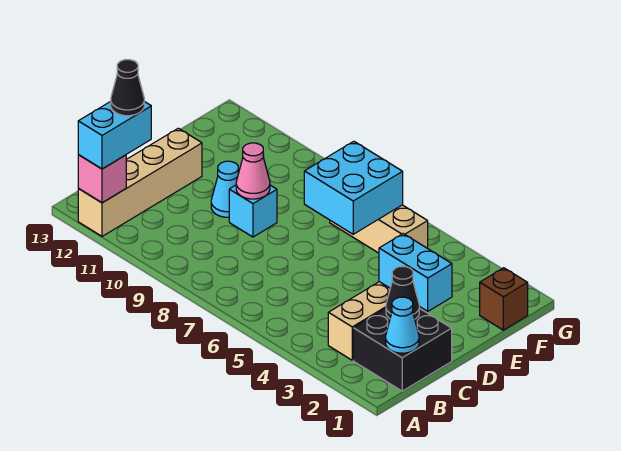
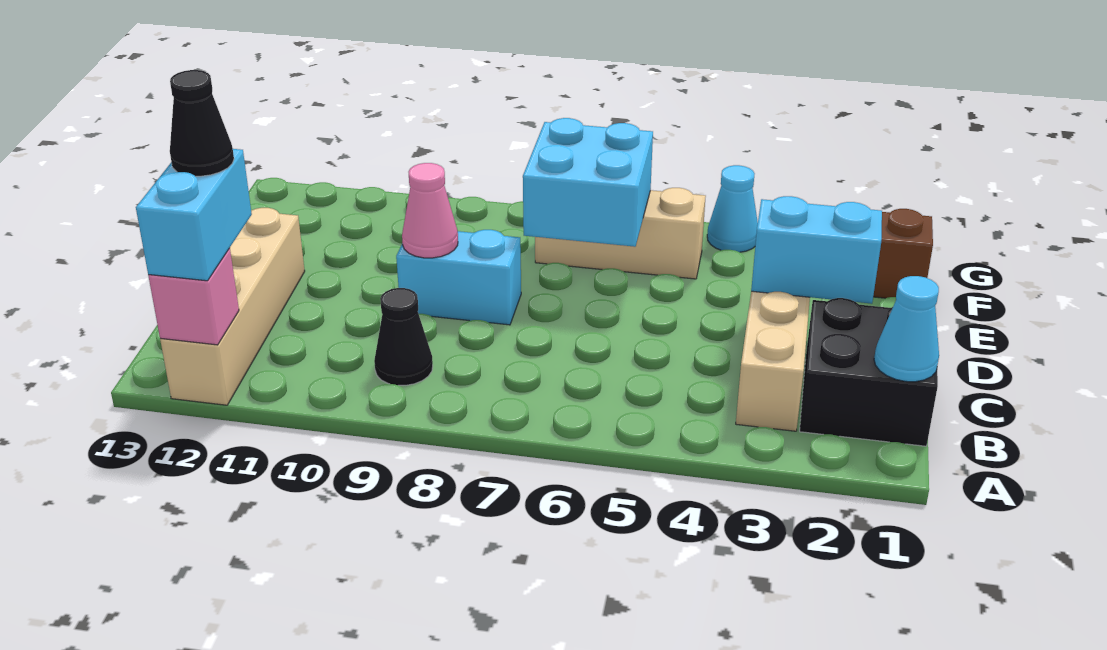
black 1x1 cone [386,267,419,319] -> black 1x1 cone moved to [374,288,433,385]
cyan 1x1 brick [229,185,277,237] -> cyan 1x2 brick [396,230,521,325]
cyan 1x1 cone [211,161,239,217] -> cyan 1x1 cone moved to [707,165,758,252]

